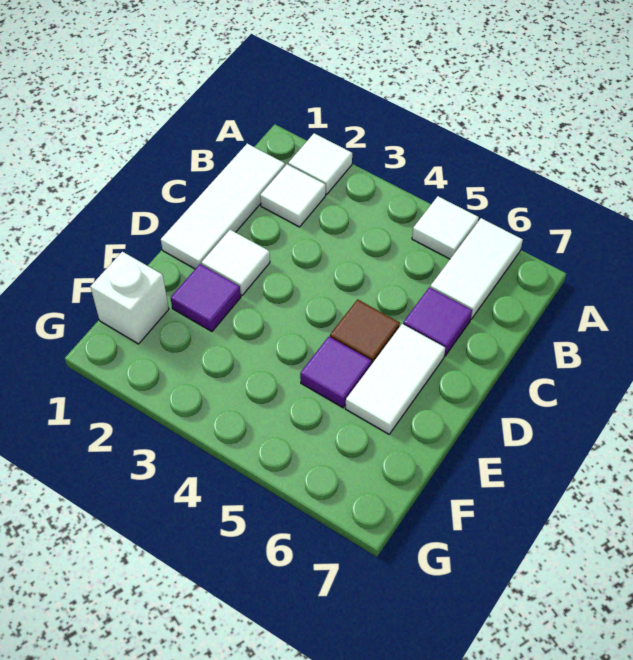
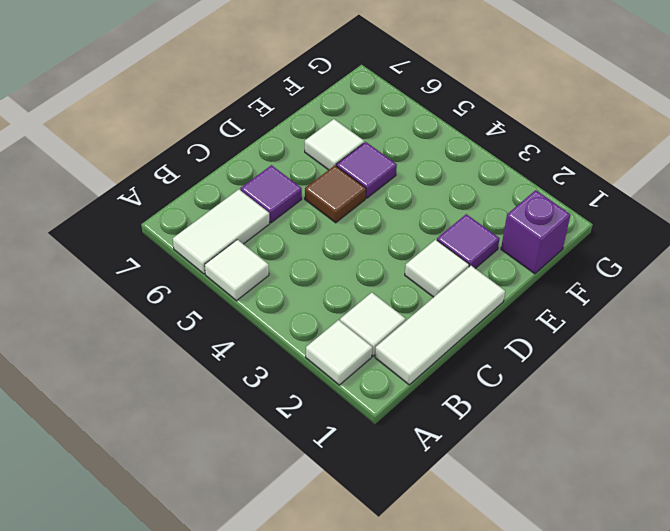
white 1x2 tile [346,324,445,434] -> white 1x1 tile [305,119,364,170]
white 1x1 brick [90,252,169,344] -> purple 1x1 brick [501,190,570,274]

